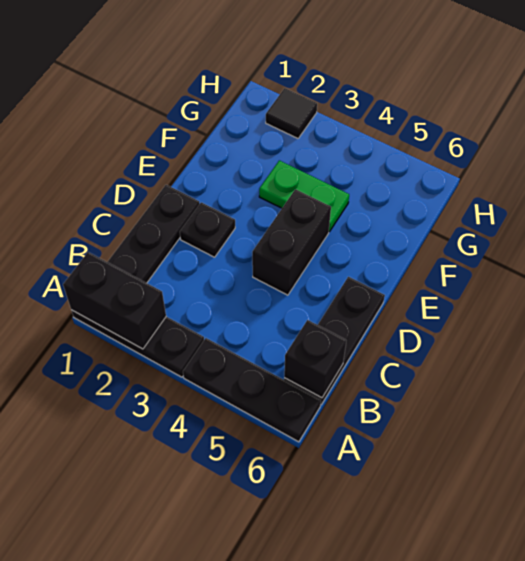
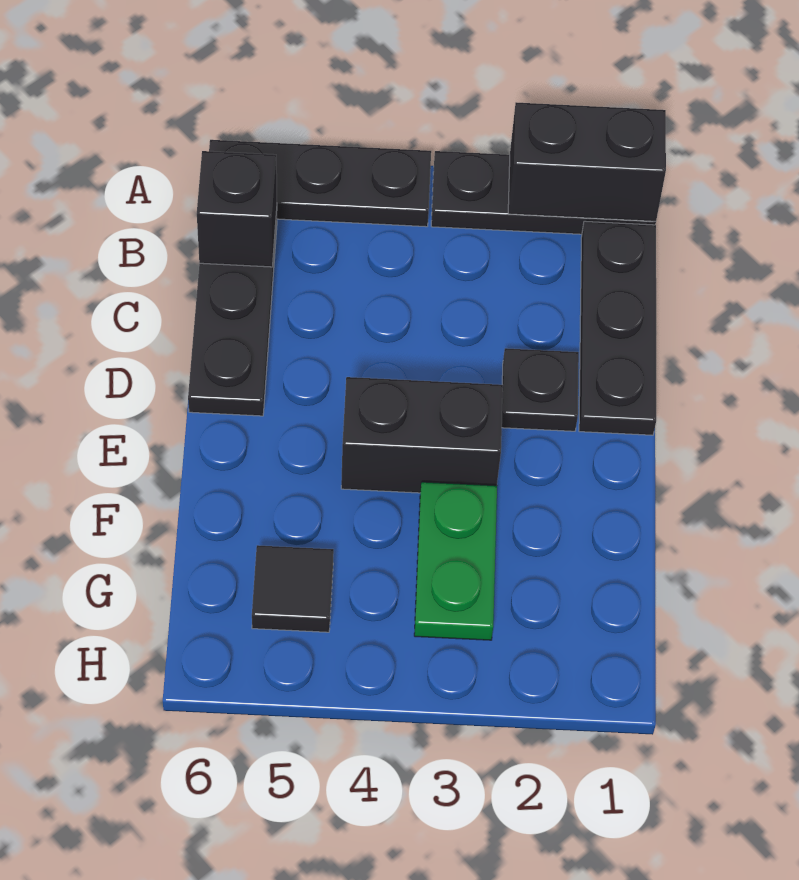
black 1x2 brick [252,189,331,295] -> black 1x2 brick turned to [341,377,503,493]
green 1x2 plate [259,160,349,232] -> green 1x2 plate turned to [414,482,497,640]
black 1x1 tile [266,88,317,138] -> black 1x1 tile moved to [252,545,334,632]

